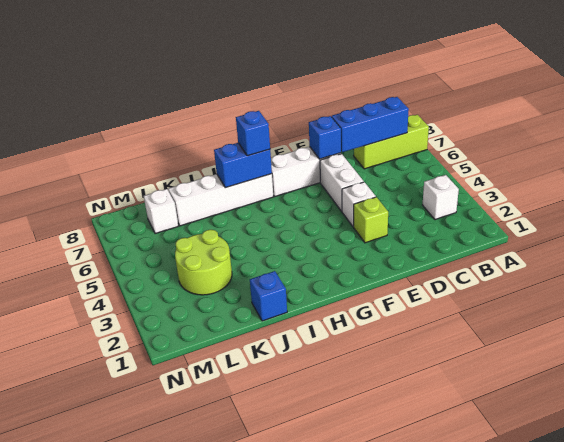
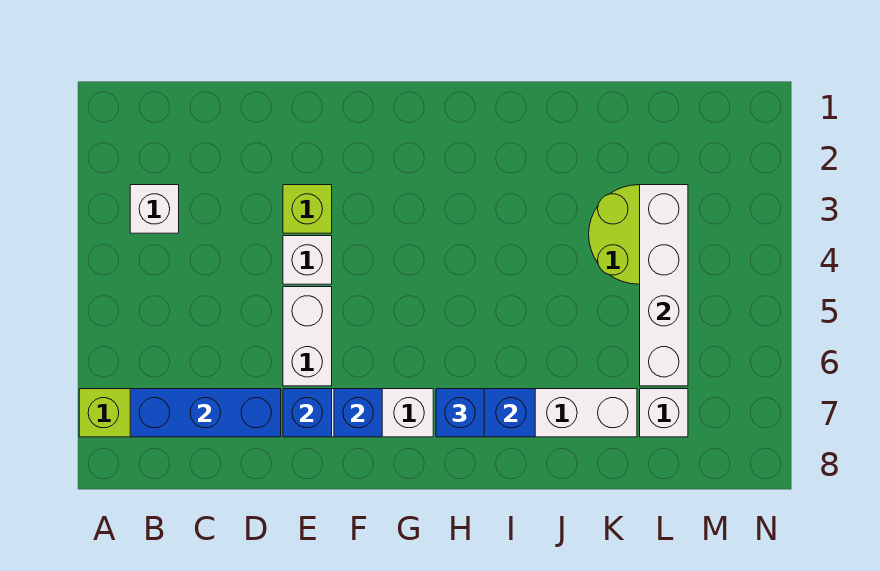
blue 1x1 brick [250,271,287,321] -> blue 1x1 brick moved to [334,389,382,437]
none -> white 1x4 brick [640,185,688,386]

